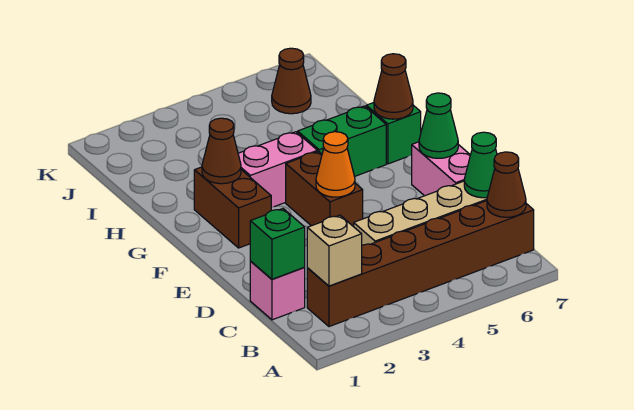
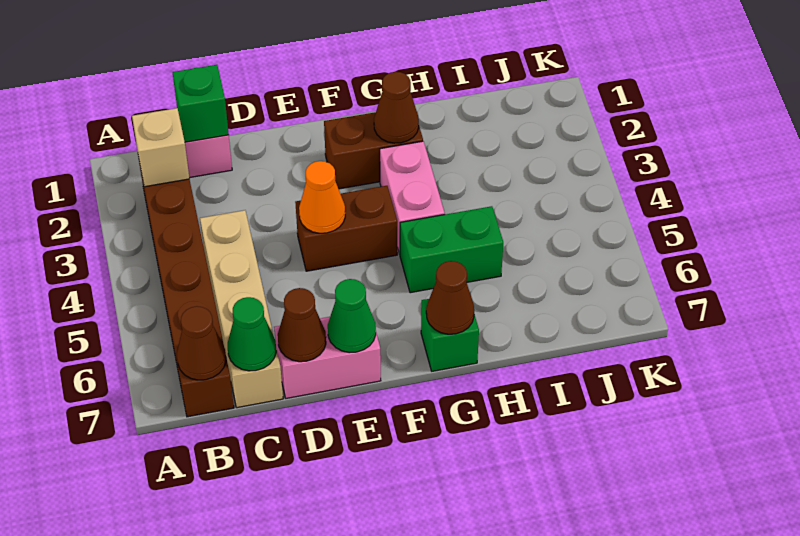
green 1x2 brick [298,106,386,176] -> green 1x2 brick turned to [400,206,503,293]
brown 1x1 cone [272,48,311,114] -> brown 1x1 cone moved to [278,288,326,362]

